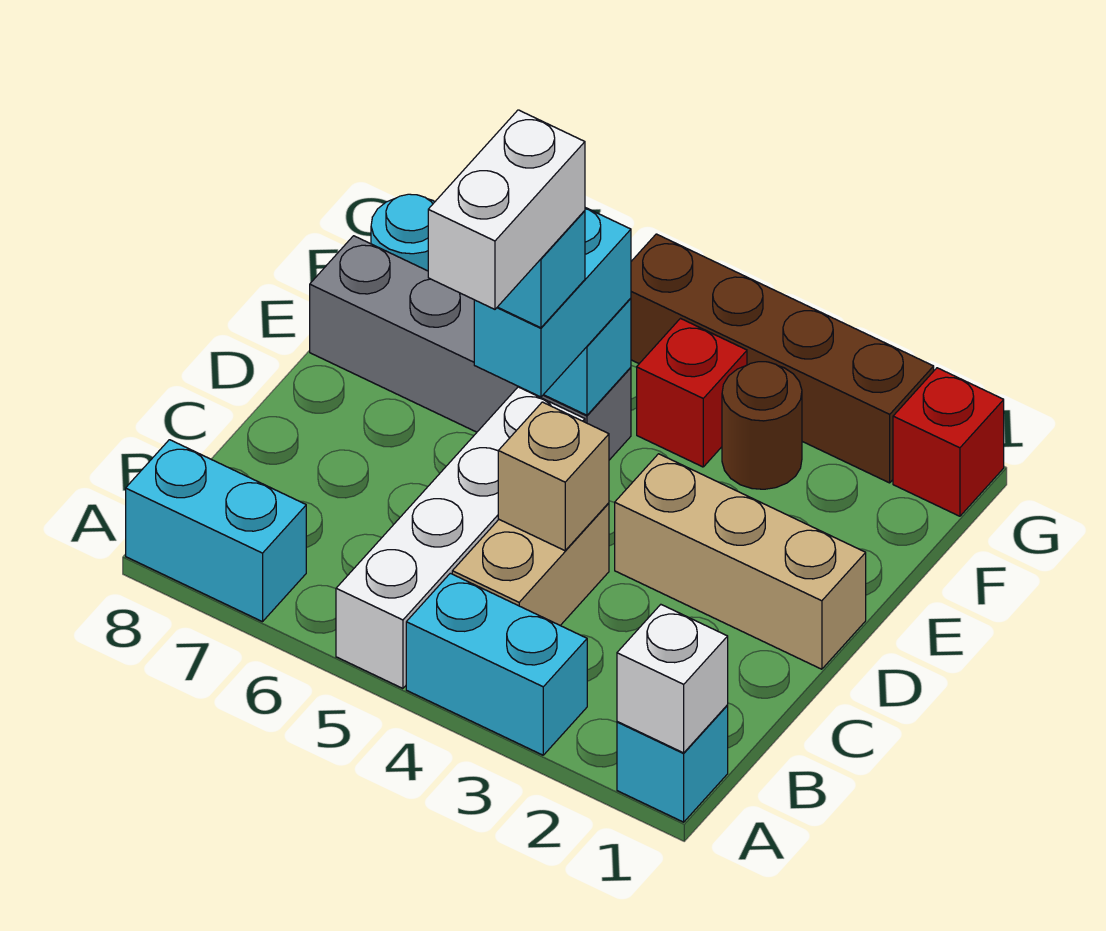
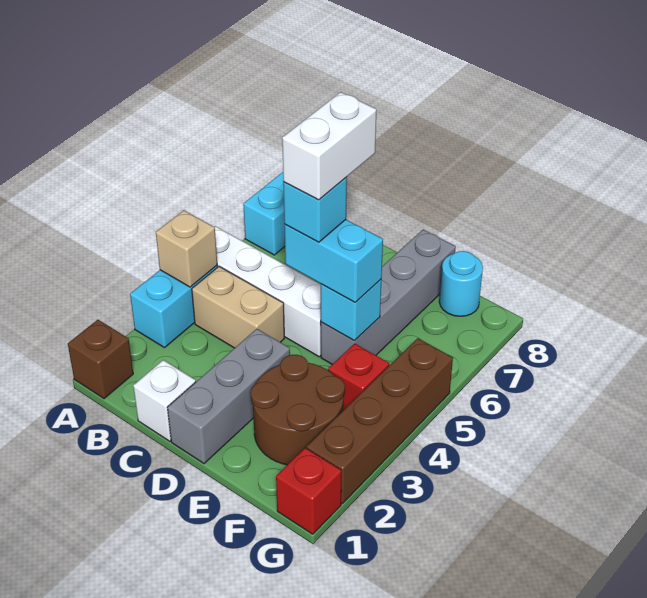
cyan 1x1 brick [617,706,728,822] -> brown 1x1 brick [68,320,133,399]
white 1x1 brick [617,605,728,753] -> white 1x1 brick moved to [133,360,196,441]
tan 1x1 brick [498,402,609,551] -> tan 1x1 brick moved to [156,210,217,287]
white 1x2 brick [428,110,585,309] -> white 1x2 brick turned to [282,92,377,200]
tan 1x3 brick [615,454,866,669] -> grey 1x3 brick [167,329,290,464]
brown 1x1 round brick [722,362,802,489] -> brown 2x2 round brick [251,355,345,465]

